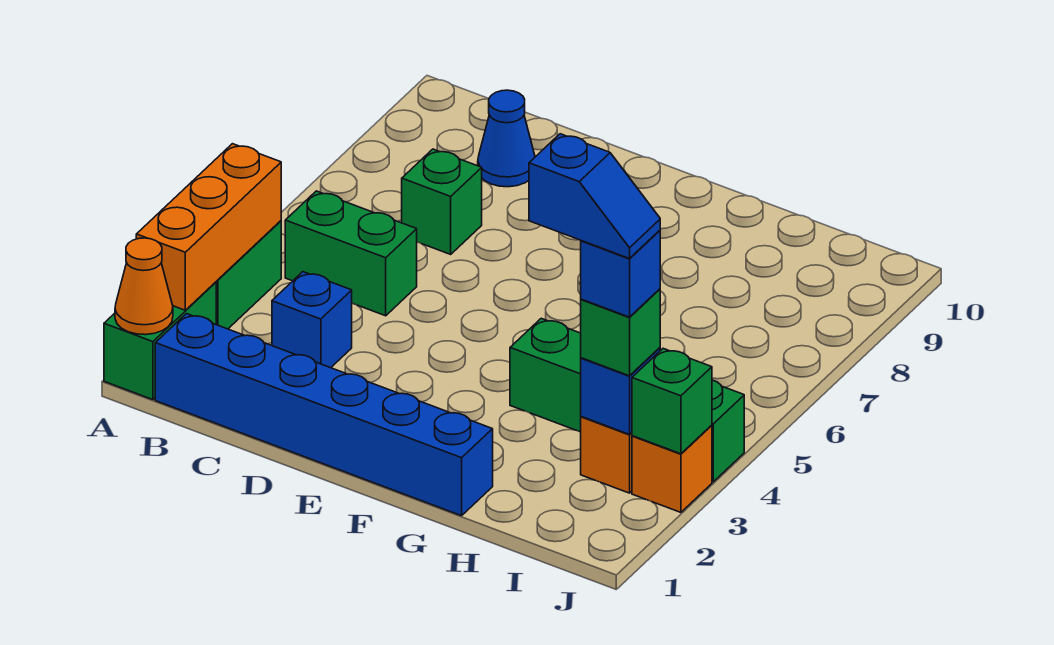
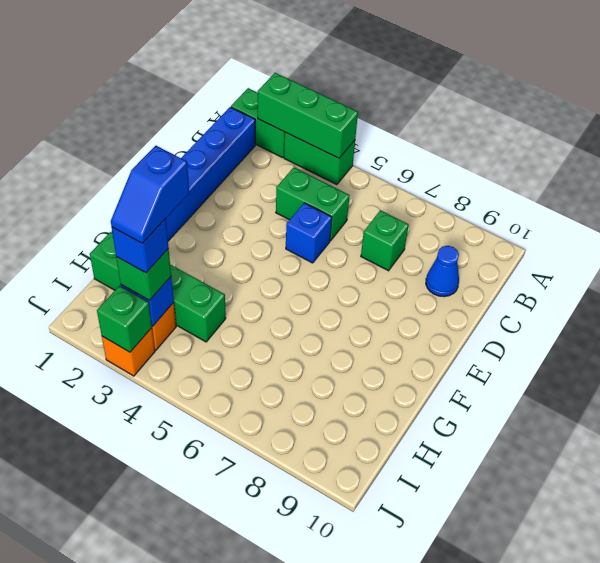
orange 1x1 cone [115,238,173,335] -> none
orange 1x3 brick [136,144,281,310] -> green 1x3 brick [258,73,358,158]
green 1x2 brick [285,191,417,316] -> green 1x2 brick turned to [276,167,350,241]
blue 1x1 brick [272,272,352,368] -> blue 1x1 brick moved to [286,203,332,263]
green 1x4 brick [510,318,744,482] -> green 1x4 brick turned to [90,232,226,342]

